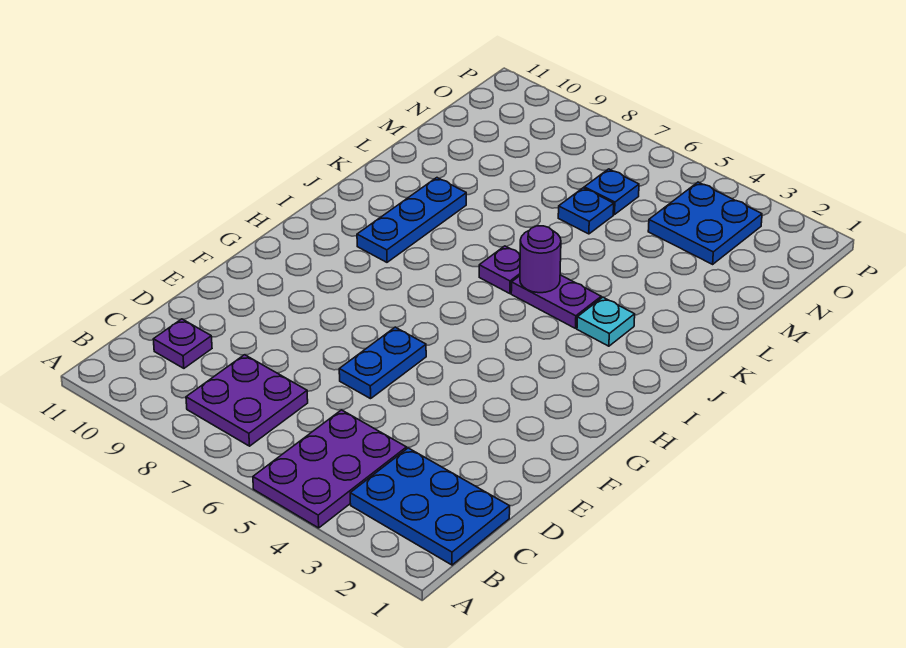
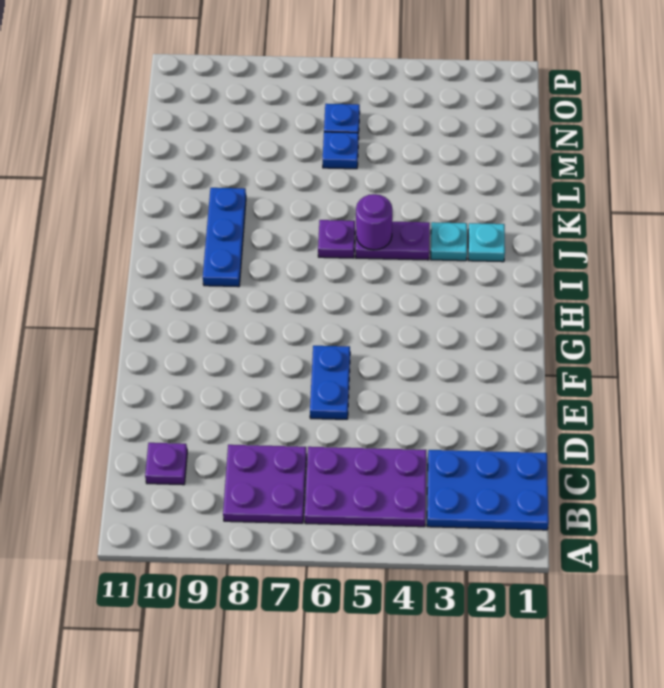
purple 2x3 plate [253,410,407,528] -> purple 2x3 plate turned to [305,447,426,527]
none -> cyan 1x1 plate [468,223,505,262]
blue 2x2 plate [648,182,762,264] -> none

